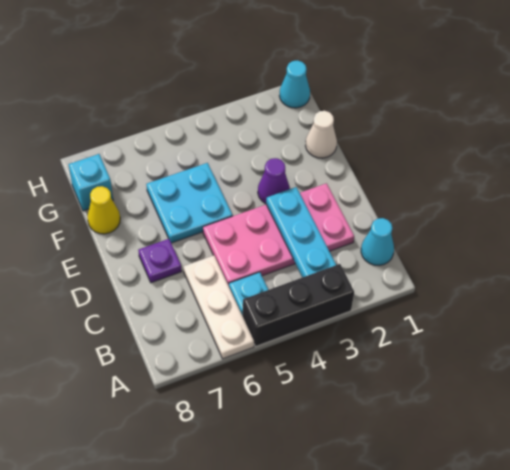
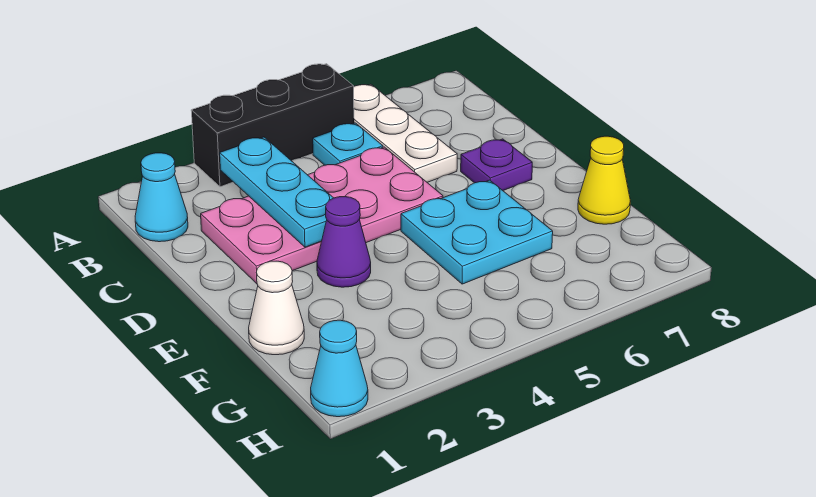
cyan 1x1 brick [69,154,113,211] -> none

